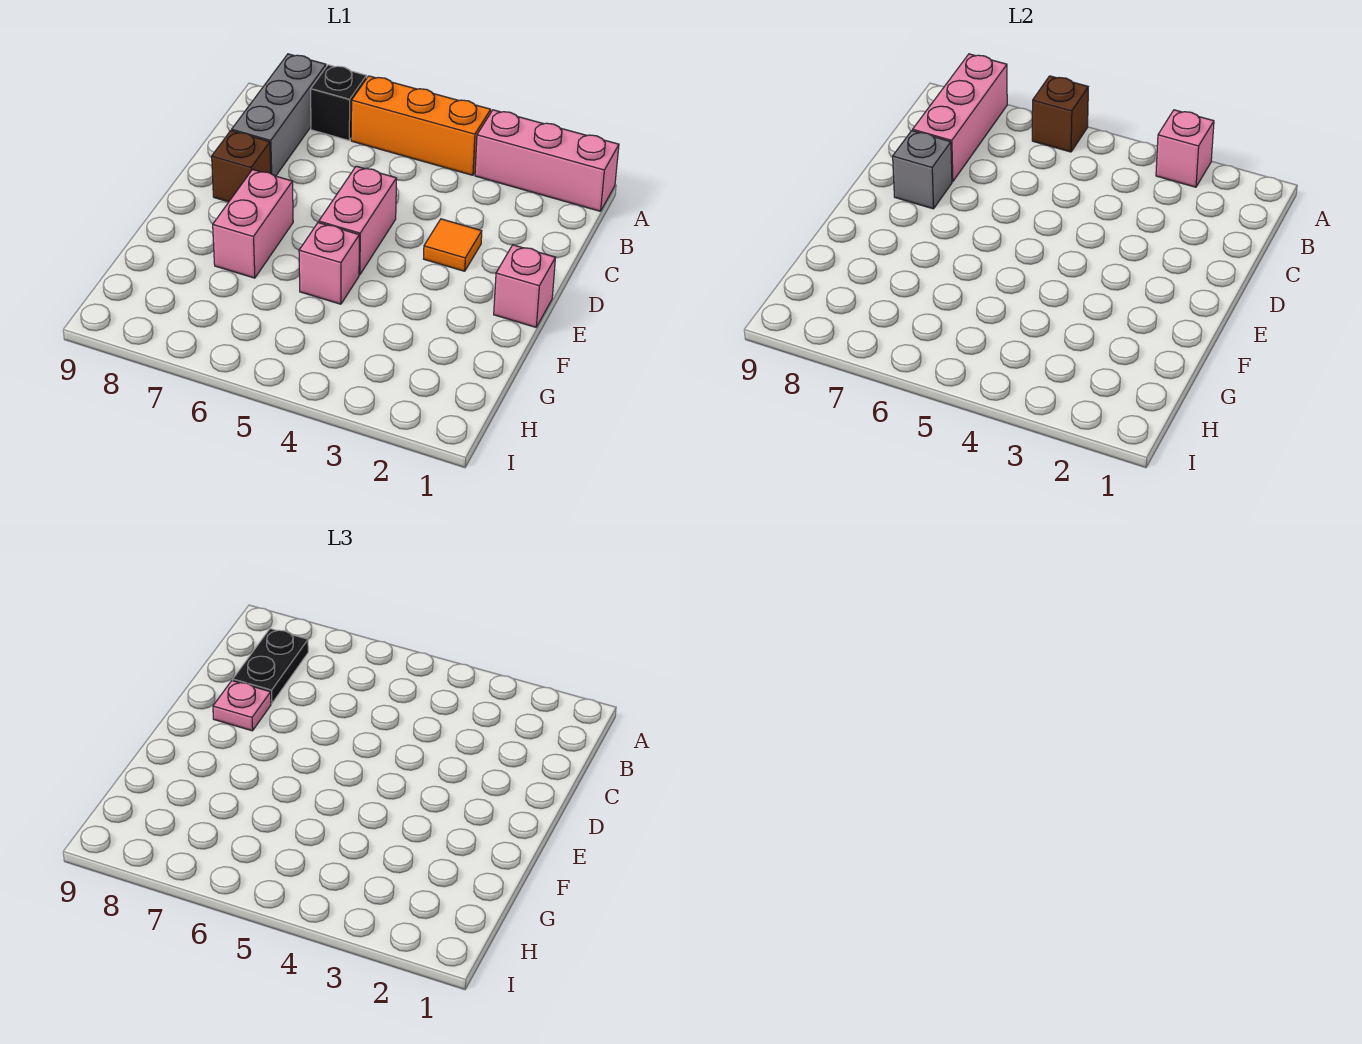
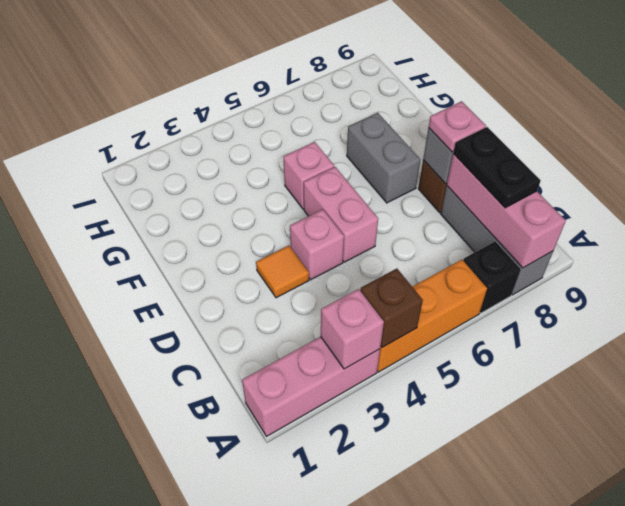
brown 1x1 brick [1032,76,1088,152] -> brown 1x1 brick moved to [360,269,423,347]
pink 1x1 brick [494,245,556,327] -> pink 1x1 brick moved to [290,209,344,280]
pink 1x2 brick [213,170,293,278] -> grey 1x2 brick [347,113,420,203]

